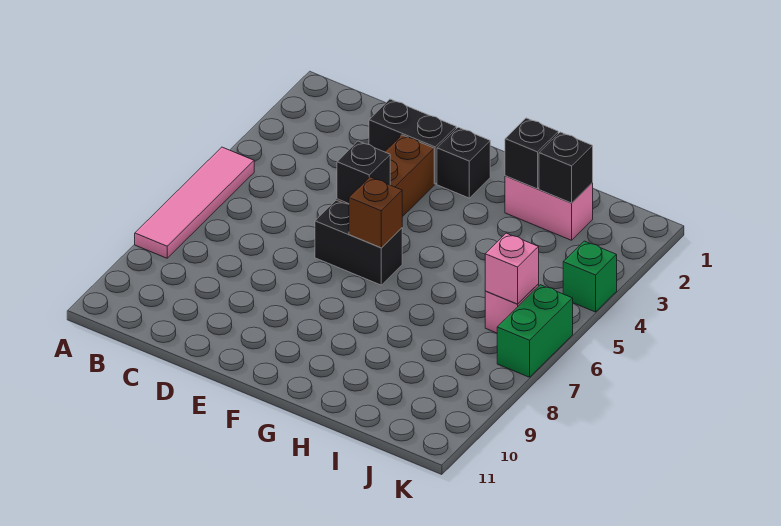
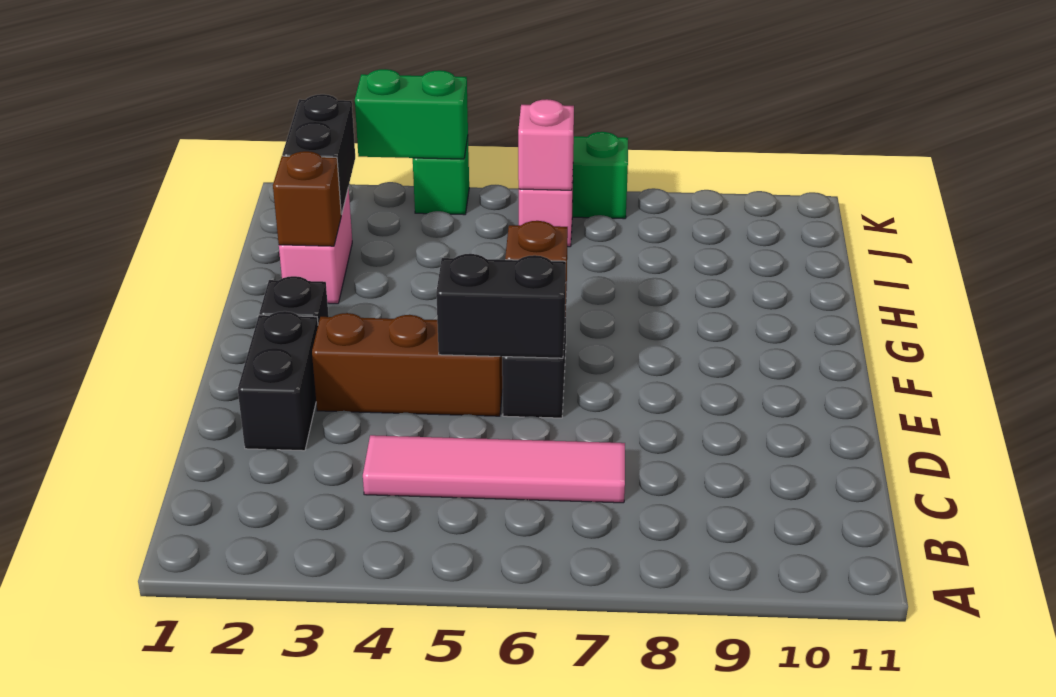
pink 1x4 tile [135,147,254,258] -> pink 1x4 tile moved to [363,435,625,503]
black 1x1 brick [337,141,390,203] -> black 1x2 brick [436,254,566,358]
black 1x1 brick [505,118,558,189] -> brown 1x1 brick [273,151,341,246]
black 1x1 brick [539,132,593,203] -> black 1x2 brick [282,94,355,214]
none -> green 1x2 brick [355,69,468,159]

